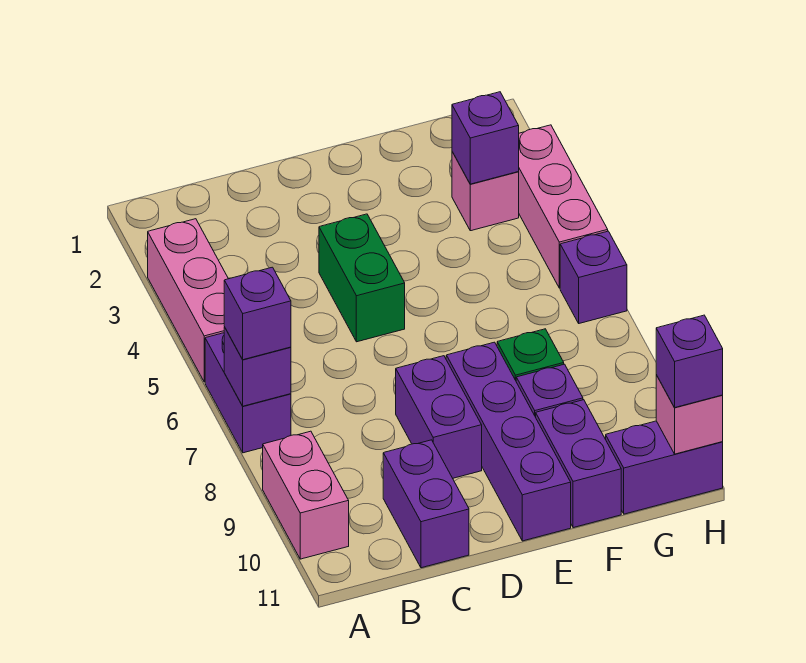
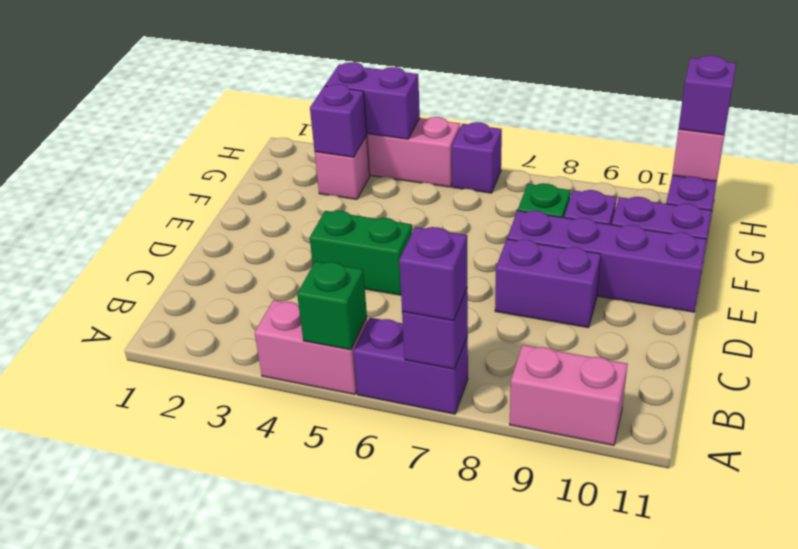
pink 1x3 brick [148,219,228,382] -> pink 1x2 brick [255,300,367,394]
none -> green 1x1 brick [297,261,367,350]
purple 1x2 brick [383,440,469,568] -> purple 1x2 brick moved to [325,62,420,139]

